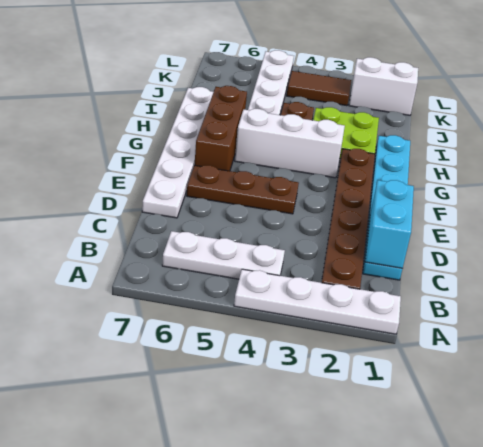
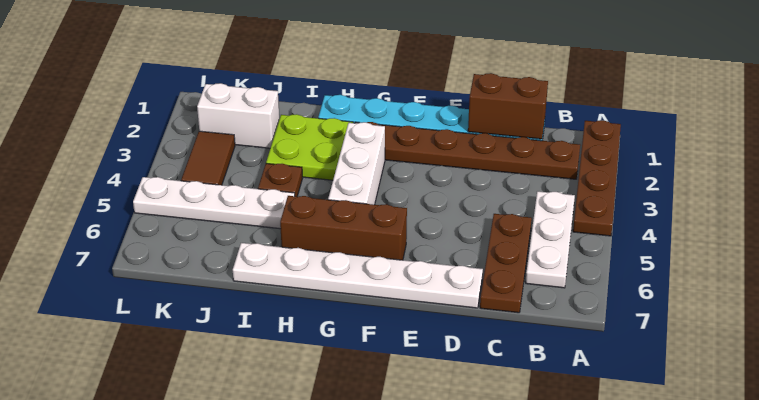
white 1x4 plate [234,269,401,334] -> brown 1x4 plate [573,120,621,236]
cyan 1x2 brick [365,180,414,268] -> brown 1x2 brick [468,73,548,139]
brown 1x3 plate [187,165,299,214] -> brown 1x3 plate moved to [480,214,532,313]
white 1x2 brick [349,57,418,115] -> white 1x2 brick turned to [197,83,279,148]

